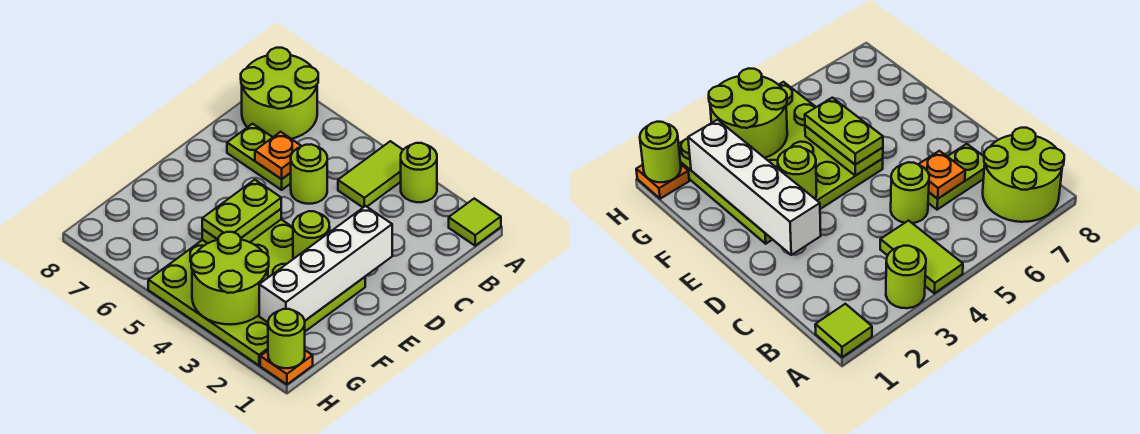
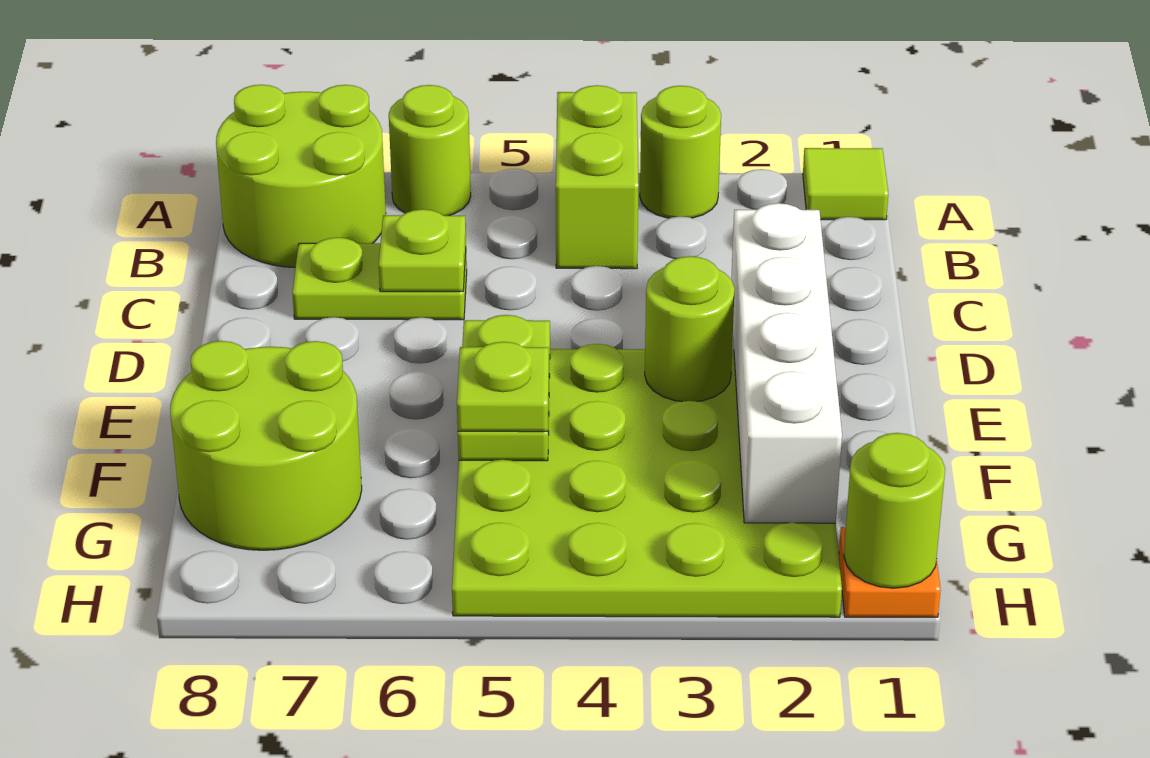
lime 1x2 tile [338,141,403,207] -> lime 1x2 brick [556,85,639,269]
lime 1x1 round brick [291,144,327,204] -> lime 1x1 round brick moved to [389,85,471,216]
orange 1x1 plate [255,132,301,179] -> lime 1x1 plate [379,209,466,292]
lime 1x2 plate [202,180,281,239] -> lime 1x1 plate [457,342,549,432]
lime 2x2 round brick [191,232,269,325] -> lime 2x2 round brick moved to [170,341,362,550]

